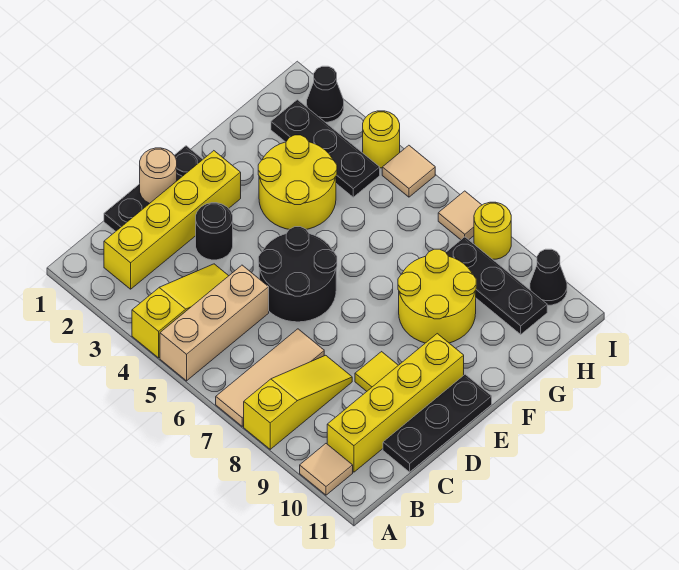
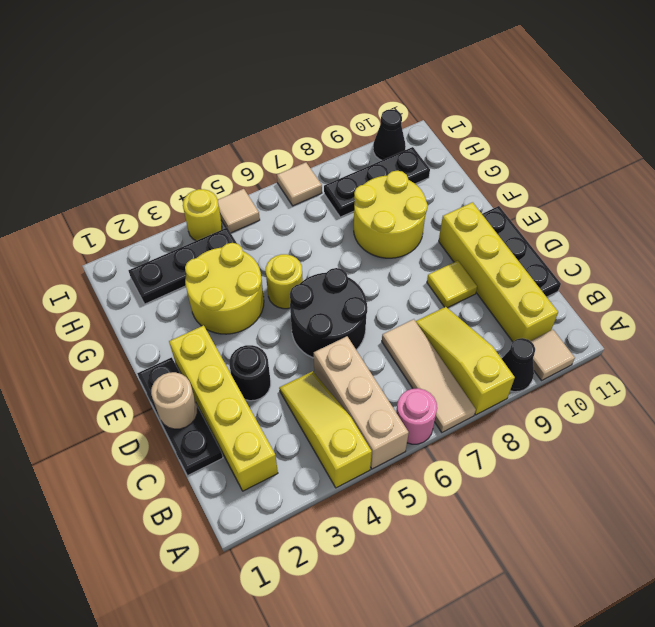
none -> pink 1x1 round brick [396,388,437,444]
black 1x1 cone [307,66,344,122] -> black 1x1 cone moved to [502,338,535,392]
yellow 1x1 round brick [474,202,511,259] -> yellow 1x1 round brick moved to [266,254,303,309]

